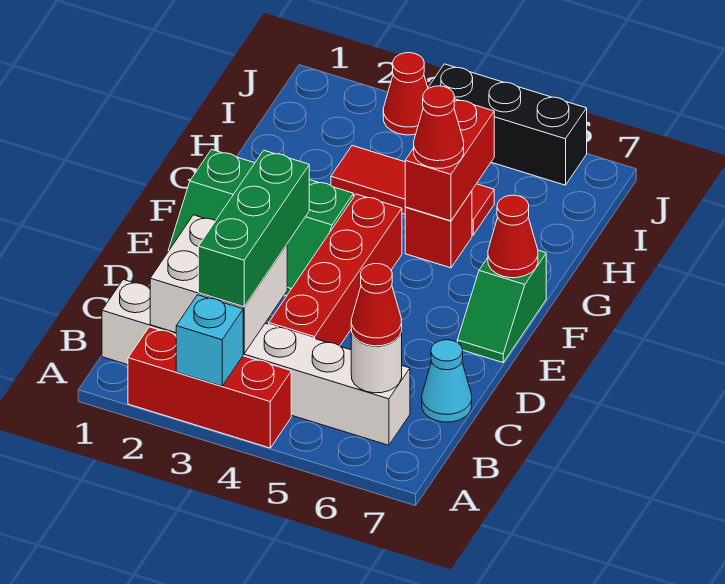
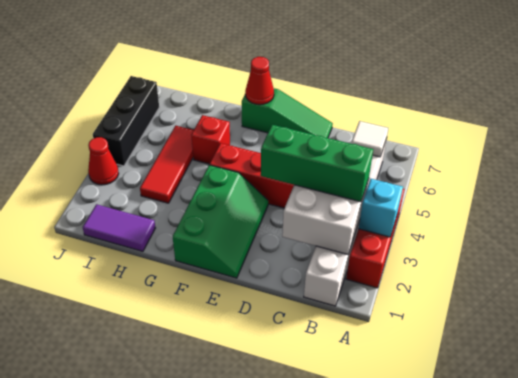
white 1x1 round brick [351,329,402,393] -> white 1x1 tile [351,121,388,157]
red 1x1 cone [351,264,402,346] -> none
cyan 1x1 cone [422,340,472,422] -> none
green 1x2 slope [457,250,546,363] -> green 1x3 slope [242,88,333,138]
red 1x2 brick [405,99,494,221] -> none
red 1x1 cone [414,86,464,168] -> none
none -> purple 1x2 tile [83,204,155,251]

